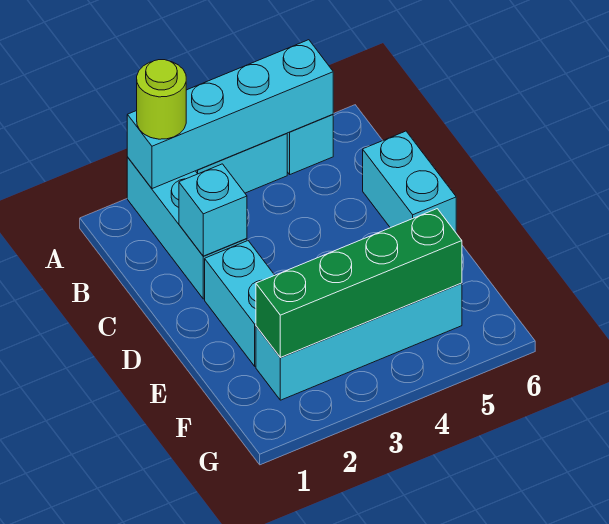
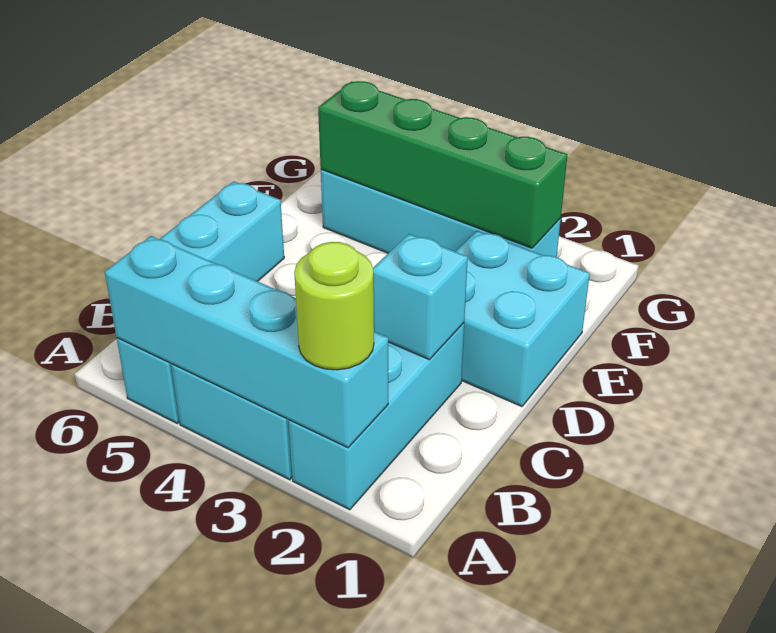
cyan 1x2 brick [205,241,275,366] -> cyan 2x2 brick [456,231,590,407]

